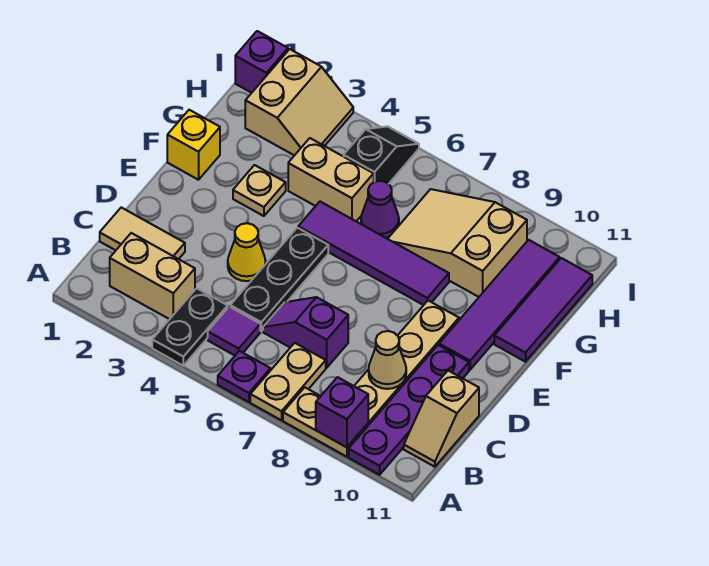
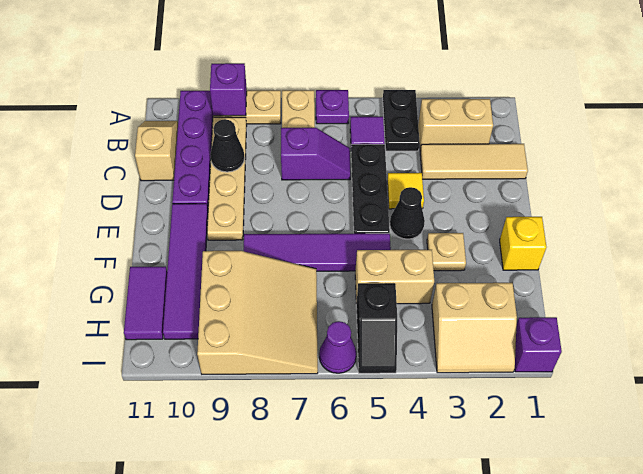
tan 1x2 tile [100,207,185,259] -> tan 1x3 tile [420,144,528,179]
tan 1x1 cone [369,331,406,389] -> black 1x1 cone [210,119,245,172]
yellow 1x1 cone [228,223,266,281] -> yellow 1x1 tile [387,173,424,209]
none -> black 1x1 cone [390,187,425,239]
purple 1x3 tile [494,258,592,362] -> purple 1x2 tile [124,267,167,340]
purple 1x1 cone [361,181,399,238] -> purple 1x1 cone moved to [319,321,356,373]
tan 2x3 slope [388,189,527,297] -> tan 3x3 slope [197,251,318,374]
tan 2x2 slope [245,49,353,155] -> tan 2x2 slope turned to [432,283,517,373]

